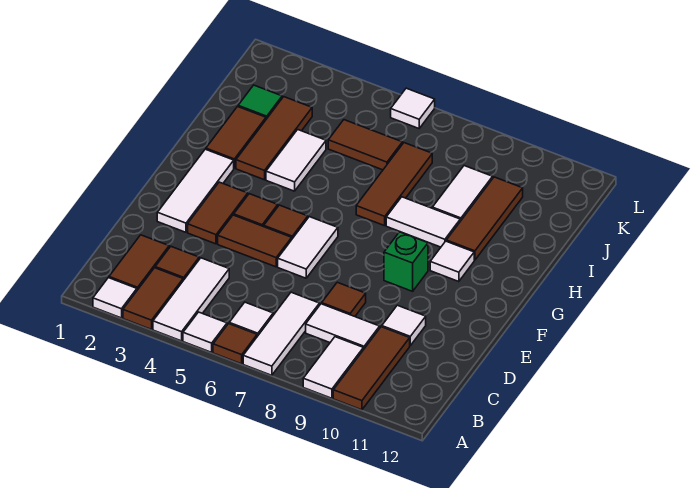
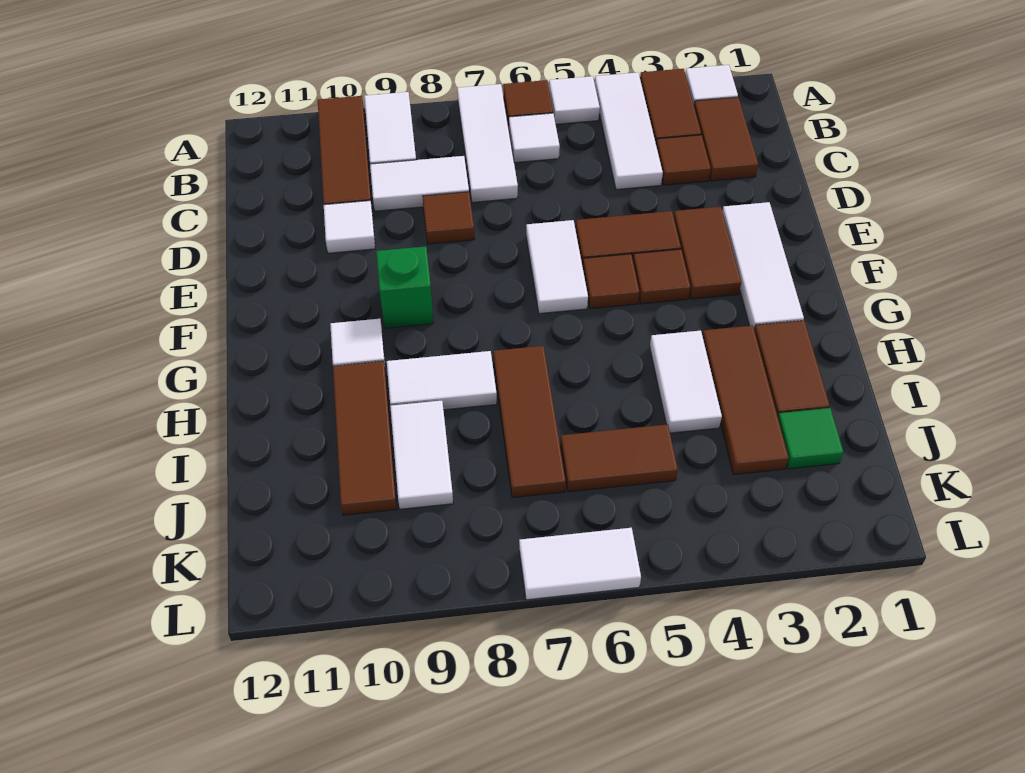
white 1x1 tile [391,88,435,128] -> white 1x2 tile [519,528,641,600]

